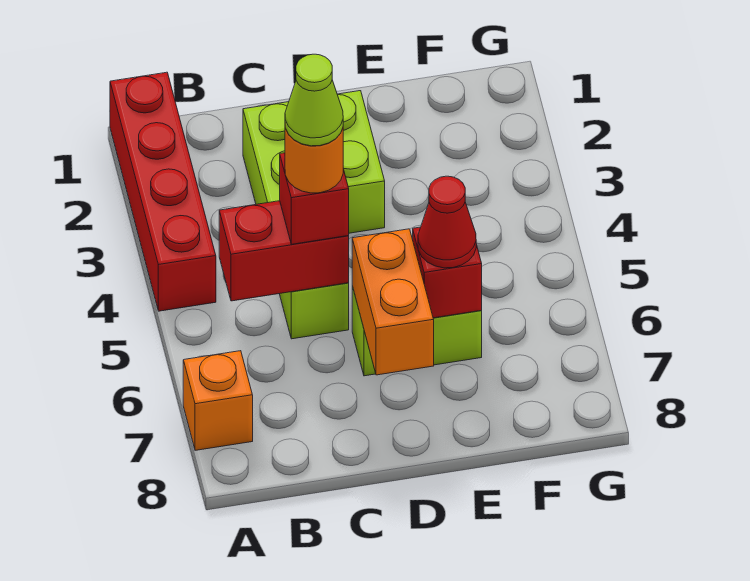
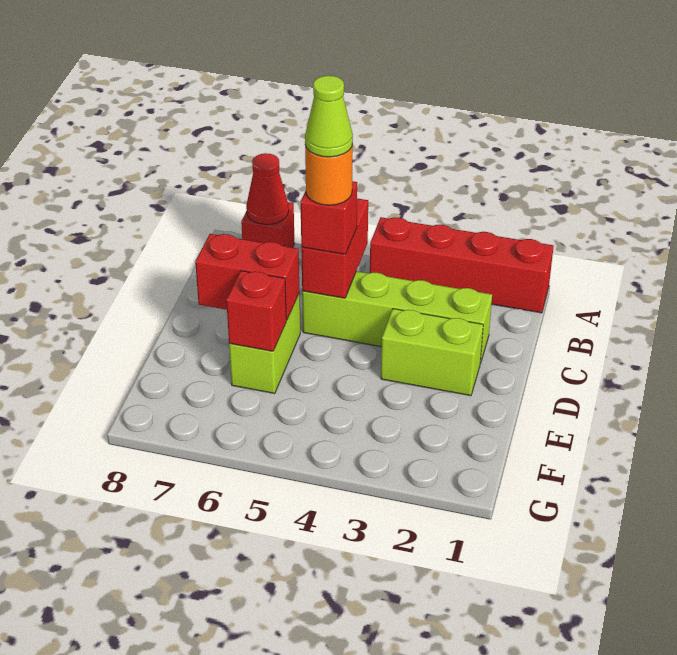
orange 1x1 brick [183,351,253,450] -> red 1x1 brick [241,202,295,248]
orange 1x2 brick [352,229,434,375] -> red 1x2 brick [195,234,299,320]
red 1x1 cone [418,176,476,268] -> red 1x1 cone moved to [246,153,289,224]

